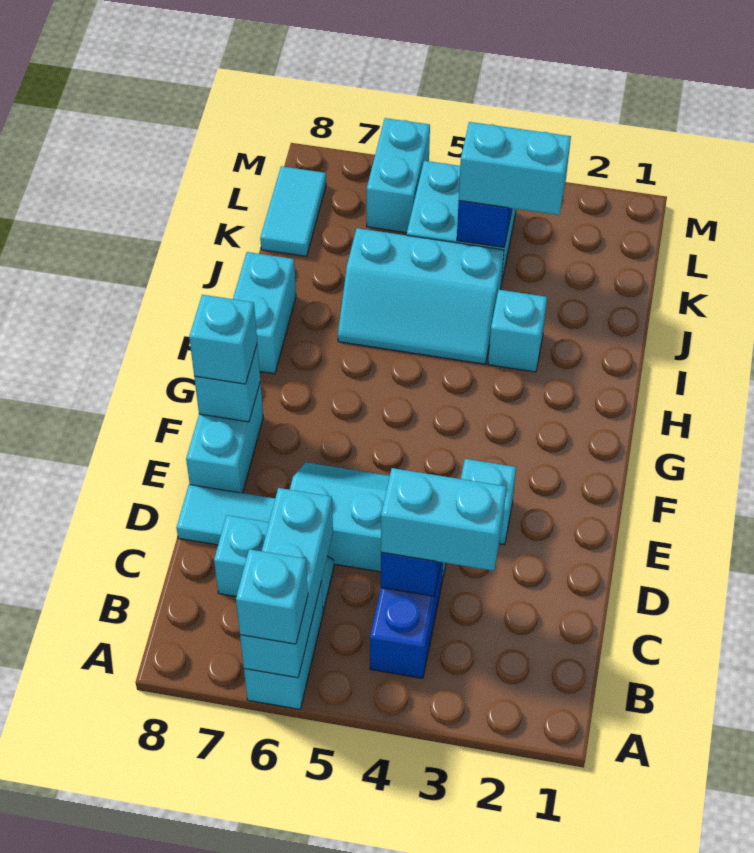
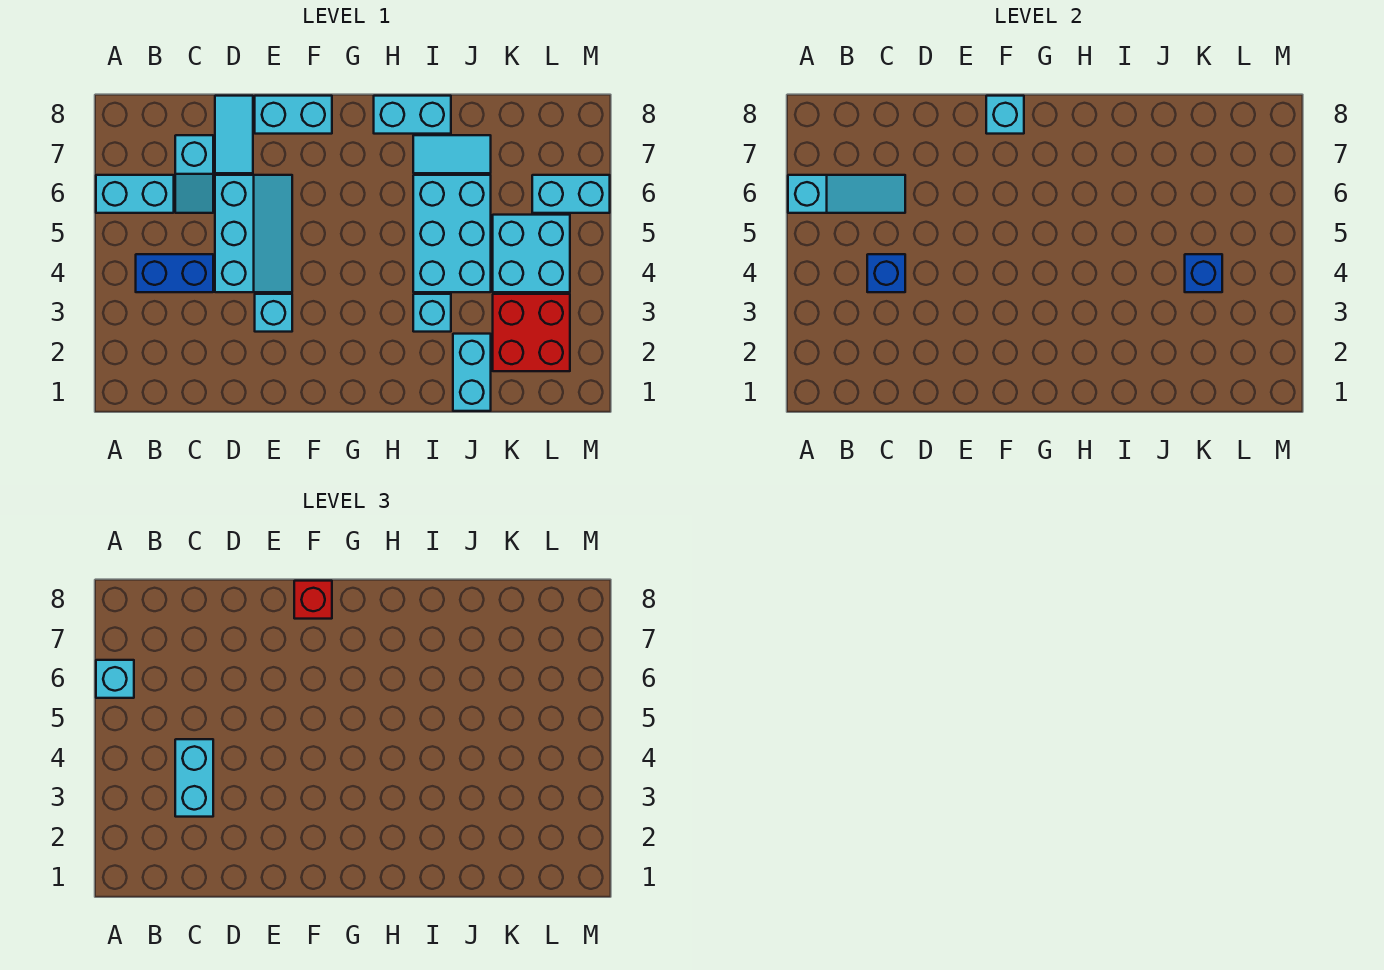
cyan 1x3 brick [240,488,333,678] -> cyan 1x3 slope [788,175,905,213]
cyan 1x1 brick [189,295,257,384] -> red 1x1 brick [294,581,332,619]
cyan 2x3 slope [338,228,504,364] -> cyan 2x3 brick [413,175,491,292]
none -> red 2x2 brick [493,294,570,371]
cyan 1x2 brick [459,122,571,215] -> cyan 1x2 brick moved to [453,334,491,411]
cyan 1x2 tile [260,166,326,257] -> cyan 1x2 tile moved to [413,135,491,173]

